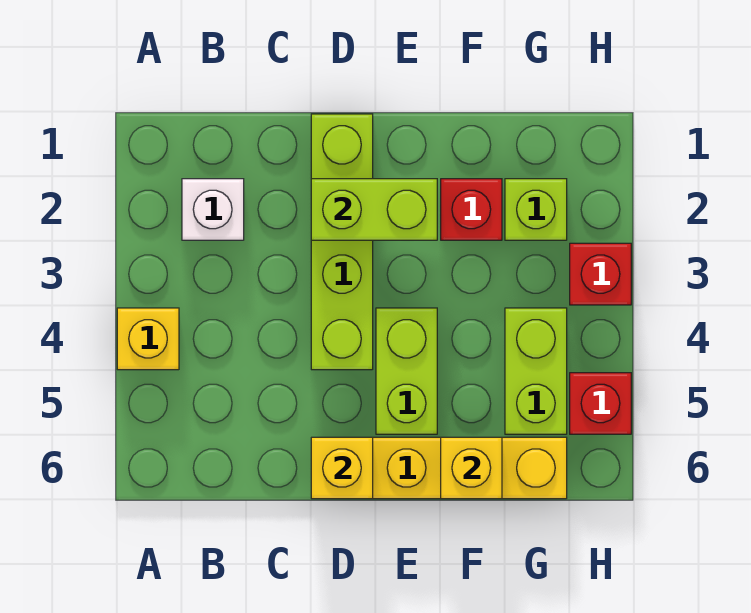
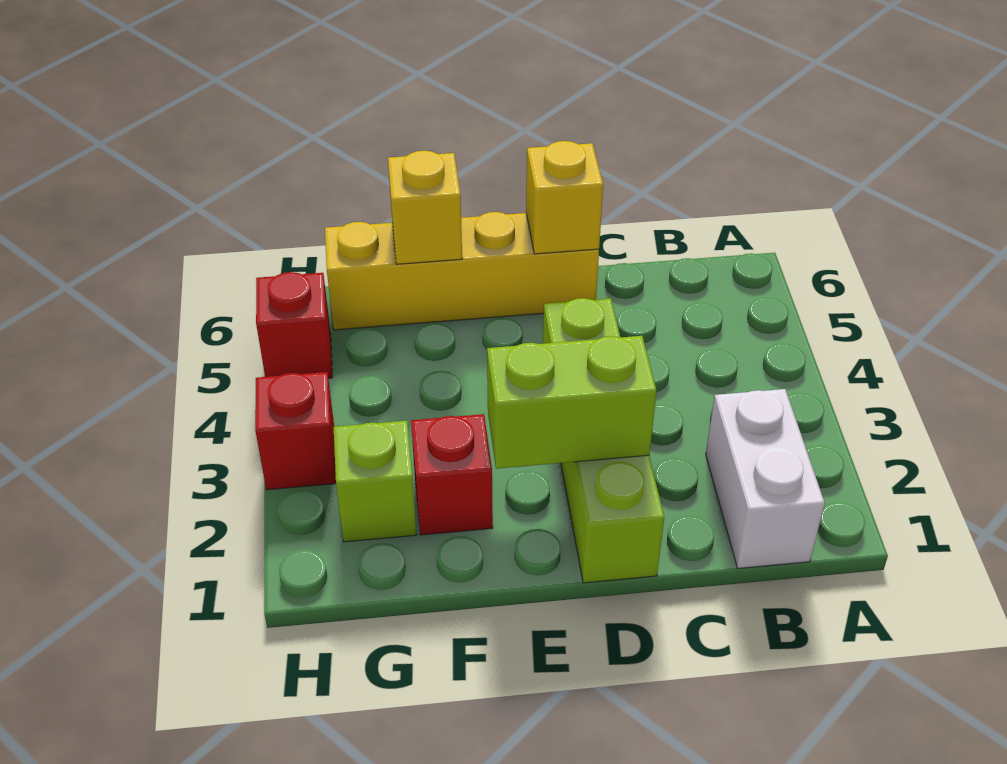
yellow 1x1 brick [117,308,179,370] -> none
white 1x1 brick [182,179,244,240] -> white 1x2 brick [706,389,825,568]
lime 1x2 brick [376,308,437,434] -> none
lime 1x2 brick [505,308,567,434] -> none

